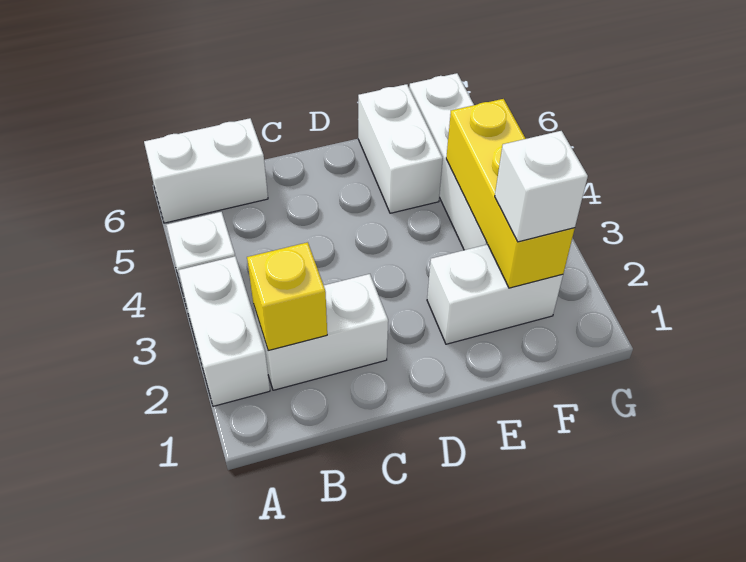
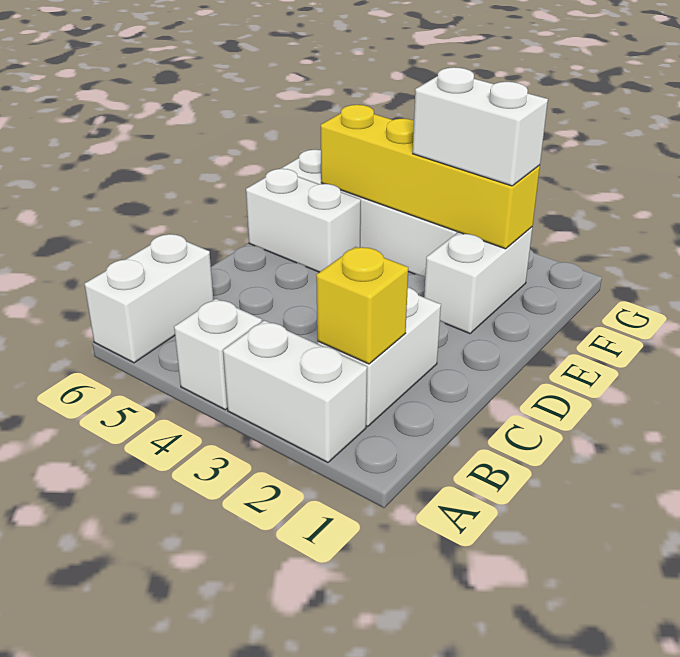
yellow 1x3 brick [446,99,575,288] -> yellow 1x4 brick [321,105,540,249]
white 1x1 brick [495,131,588,242] -> white 1x2 brick [413,67,548,186]

